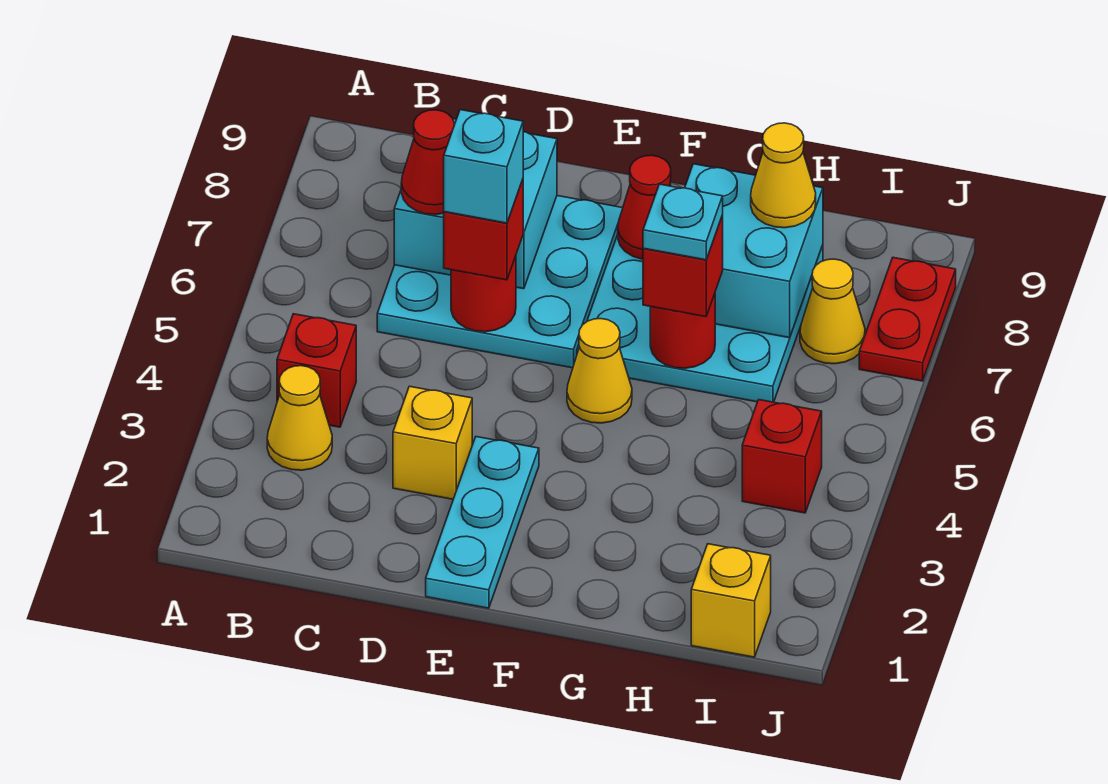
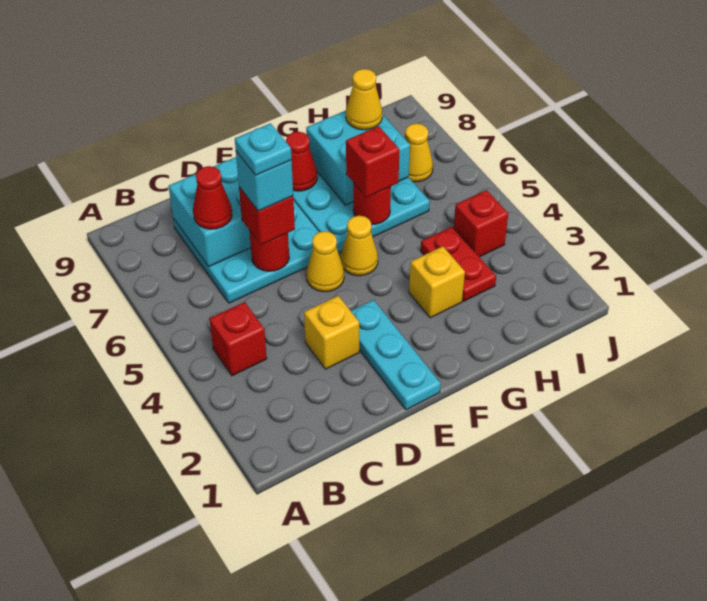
yellow 1x1 cone [267,366,332,470] -> yellow 1x1 cone moved to [306,231,344,292]
cyan 1x1 plate [643,184,723,260] -> cyan 1x1 plate moved to [235,123,292,175]
yellow 1x1 brick [691,544,771,657] -> yellow 1x1 brick moved to [409,246,465,318]
red 1x2 plate [859,258,956,381] -> red 1x2 plate moved to [421,227,496,301]

